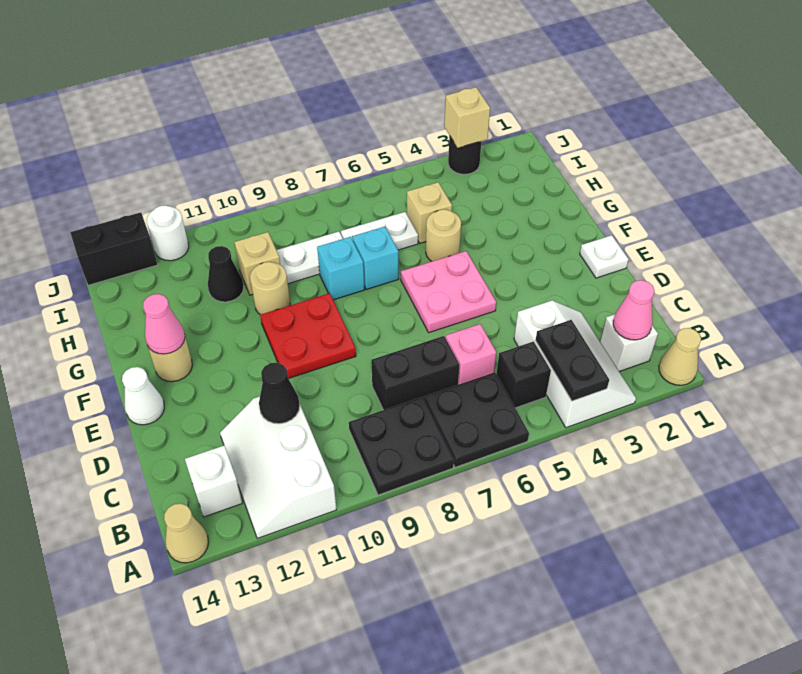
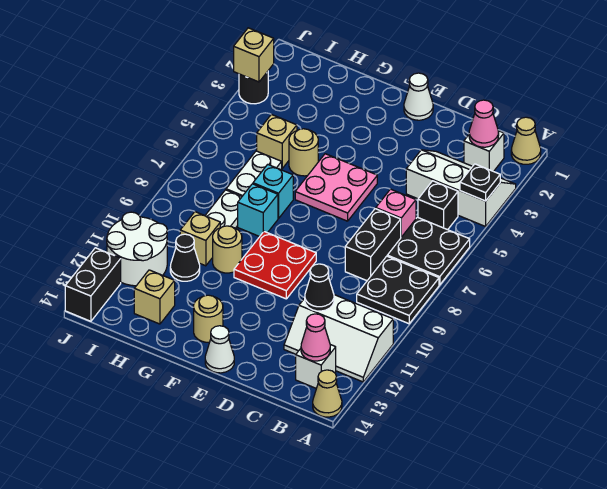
black 1x2 plate [535,320,609,401] -> black 1x1 plate [460,164,500,201]
white 1x1 plate [580,235,628,278] -> white 1x1 cone [404,73,433,120]
pink 1x1 cone [143,294,185,354] -> pink 1x1 cone moved to [301,314,330,361]
none -> tan 1x1 brick [134,270,175,324]
white 1x1 round brick [147,205,189,261] -> white 2x2 round brick [107,212,167,286]

